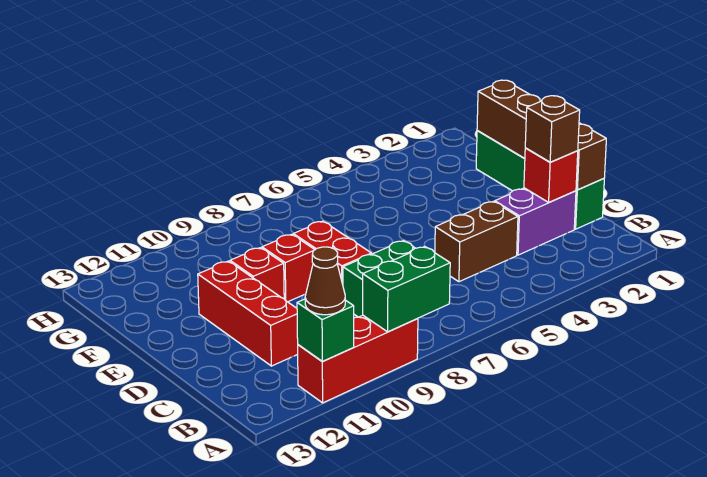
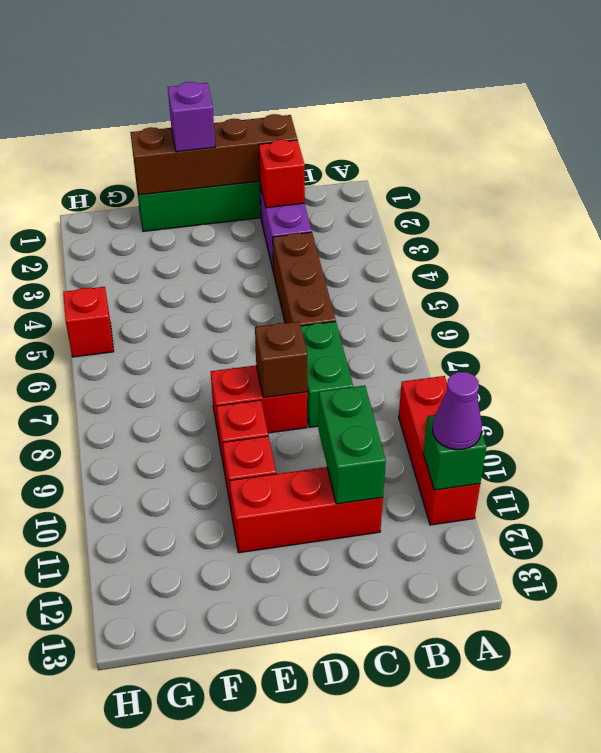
green 1x2 brick [363,246,450,332] -> green 1x2 brick moved to [318,386,386,504]
brown 1x1 cone [305,247,345,315] -> purple 1x1 cone [433,372,482,450]
brown 1x1 brick [525,96,580,162] -> brown 1x1 brick moved to [255,322,307,398]
brown 1x2 brick [435,201,518,282] -> brown 1x3 brick [273,232,336,326]
none -> purple 1x1 brick [168,82,215,152]
none -> red 1x1 brick [63,287,114,357]

